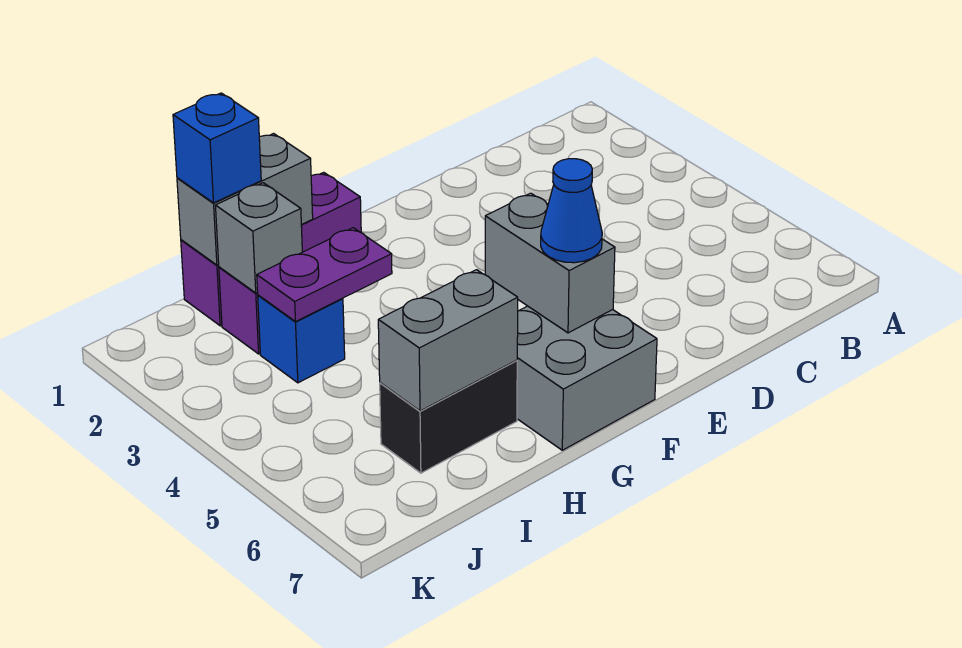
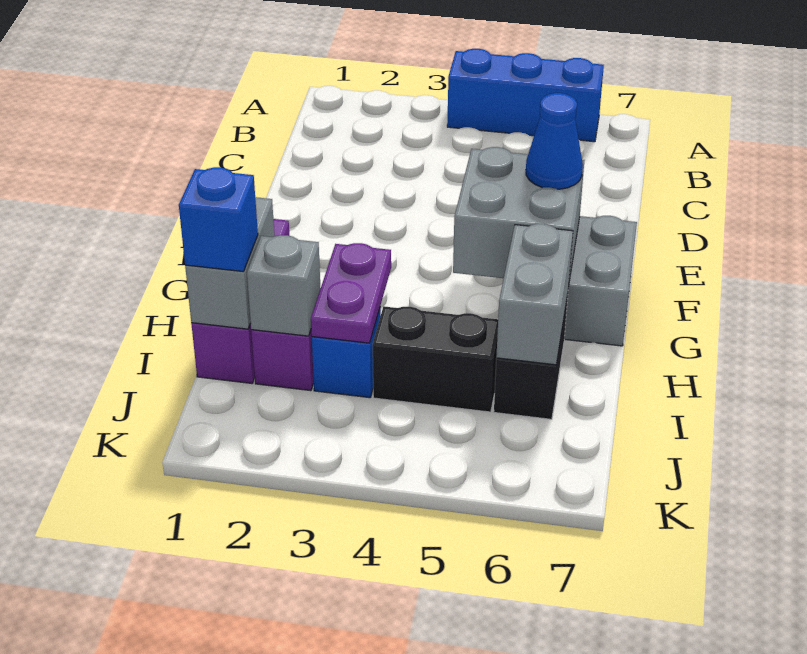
none -> blue 1x3 brick [447,49,604,142]
grey 1x2 brick [485,193,615,333] -> grey 2x2 brick [453,147,584,281]
none -> black 1x2 brick [373,306,498,412]

